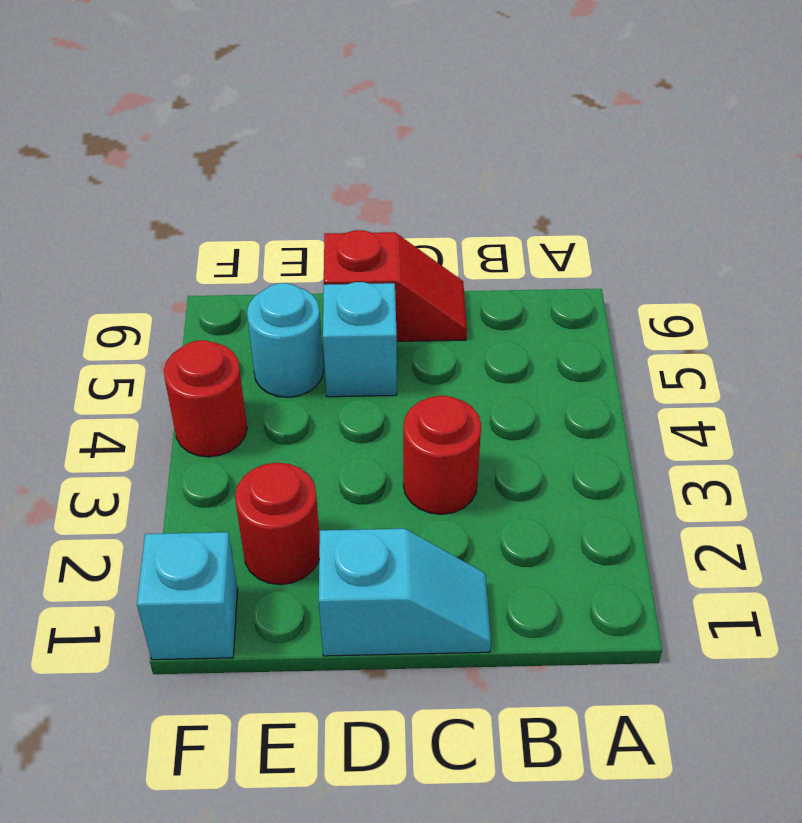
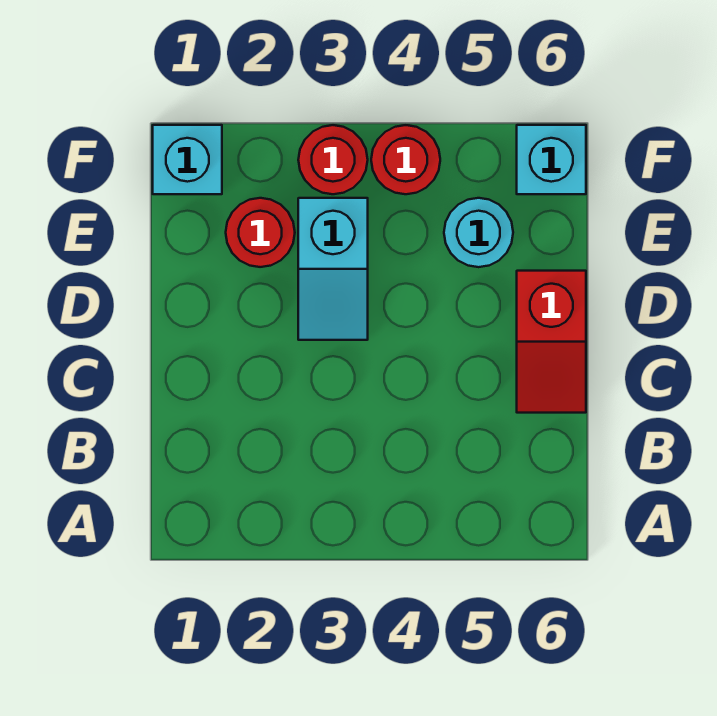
cyan 1x2 slope [319,529,491,656] -> cyan 1x2 slope moved to [298,198,368,340]
red 1x1 round brick [403,396,481,514] -> red 1x1 round brick moved to [298,125,368,194]
cyan 1x1 brick [323,282,397,397] -> cyan 1x1 brick moved to [517,125,586,194]

